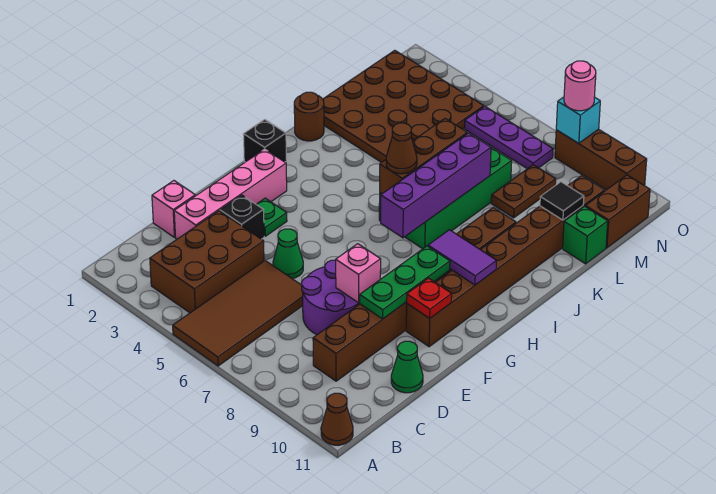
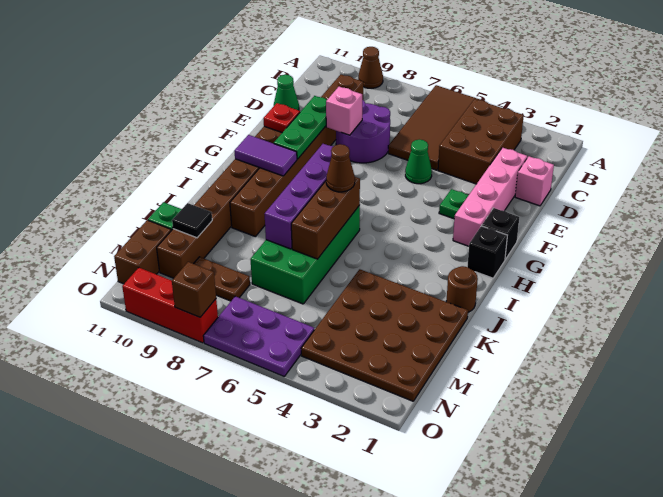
brown 1x1 cone [321,393,353,445] -> brown 1x1 cone moved to [358,47,383,88]
black 1x1 brick [220,195,264,239] -> black 1x1 brick moved to [482,208,519,259]
brown 1x2 plate [491,165,556,218] -> brown 1x2 plate turned to [194,257,250,301]
purple 1x3 plate [464,106,553,169] -> purple 2x3 plate [203,296,314,376]
brown 1x3 brick [555,129,647,190] -> red 1x3 brick [122,268,218,343]
cyan 1x1 brick [556,97,600,143] -> brown 1x1 brick [172,262,216,317]
pink 1x1 round brick [564,61,596,111] -> none

